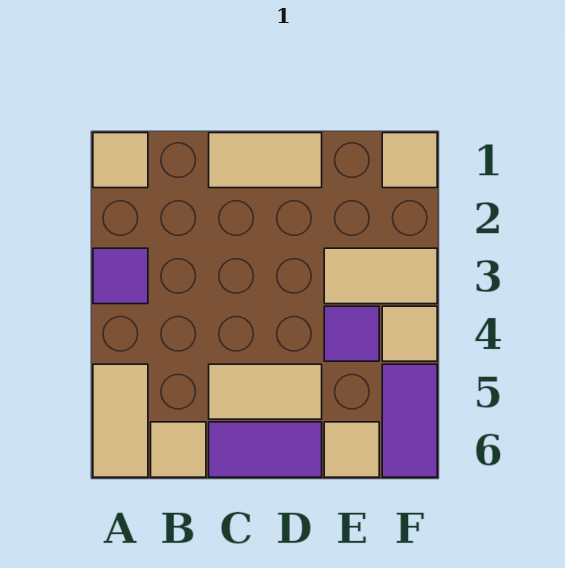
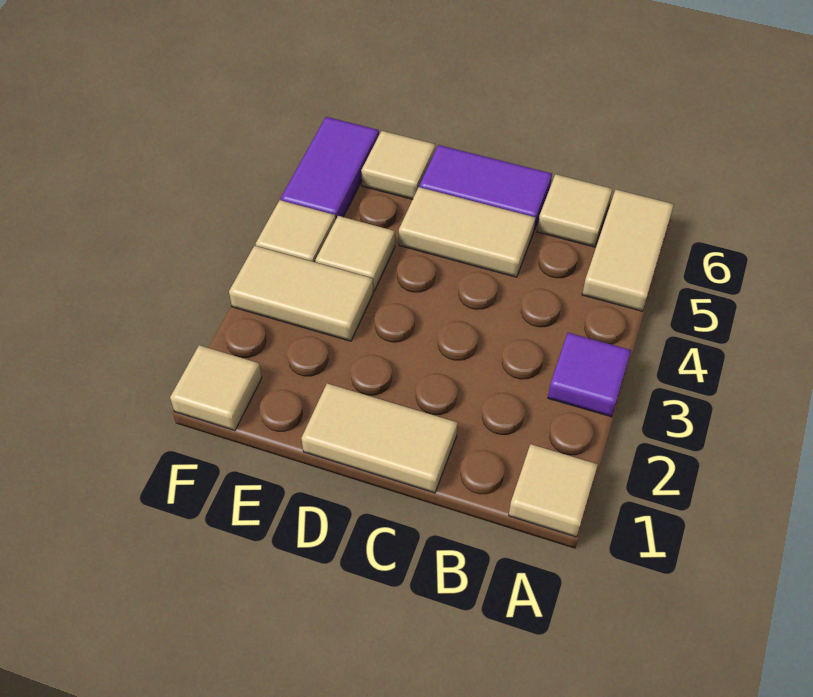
purple 1x1 tile [324,306,379,361] -> tan 1x1 tile [316,216,395,291]

